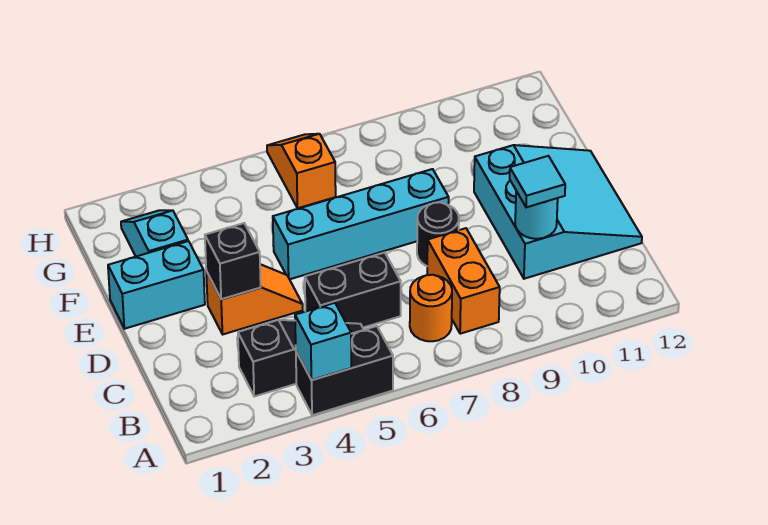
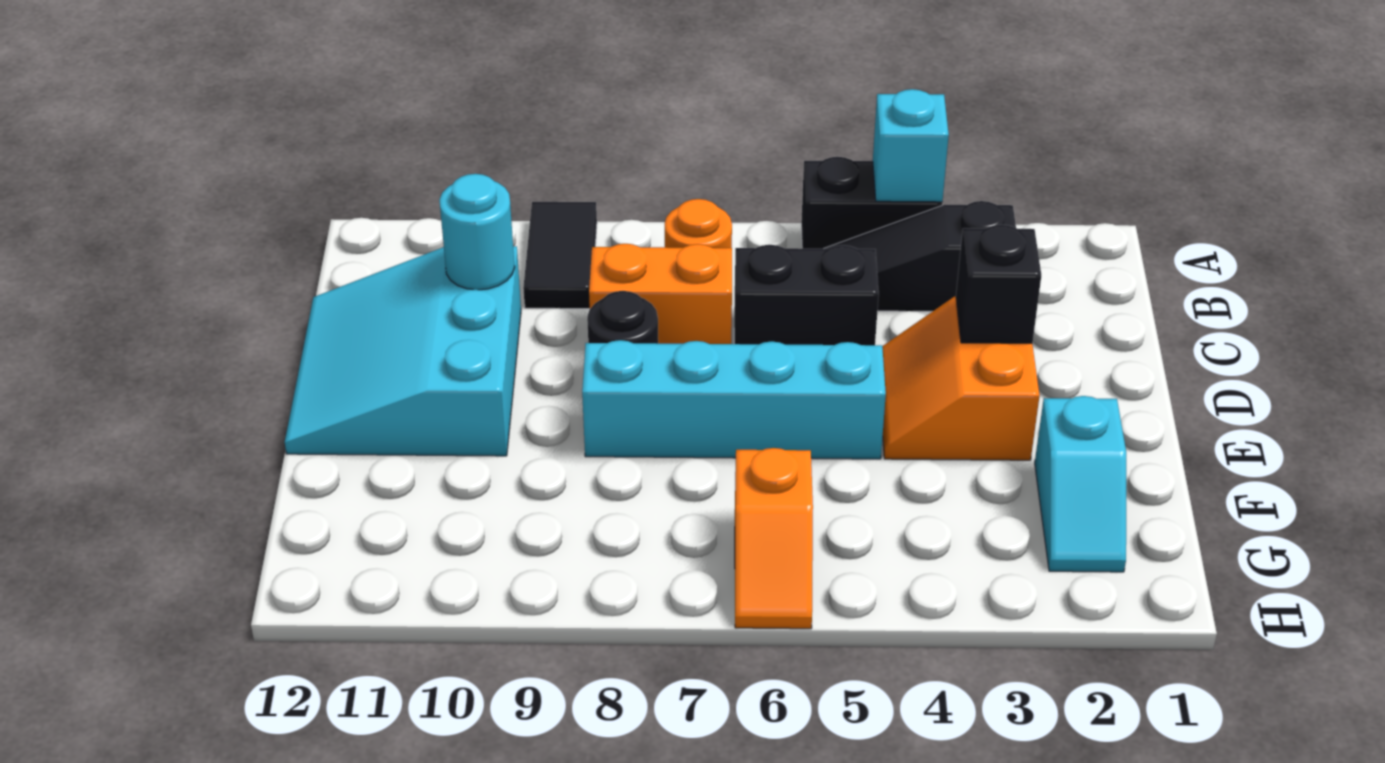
none -> black 1x2 tile [523,202,597,309]
orange 1x2 brick [427,228,500,334] -> orange 1x2 brick turned to [589,244,732,344]
cyan 1x1 tile [510,156,565,207] -> none
orange 1x2 slope [206,264,303,334] -> orange 2x2 slope [882,297,1040,460]
cyan 1x2 brick [108,241,205,329] -> none

